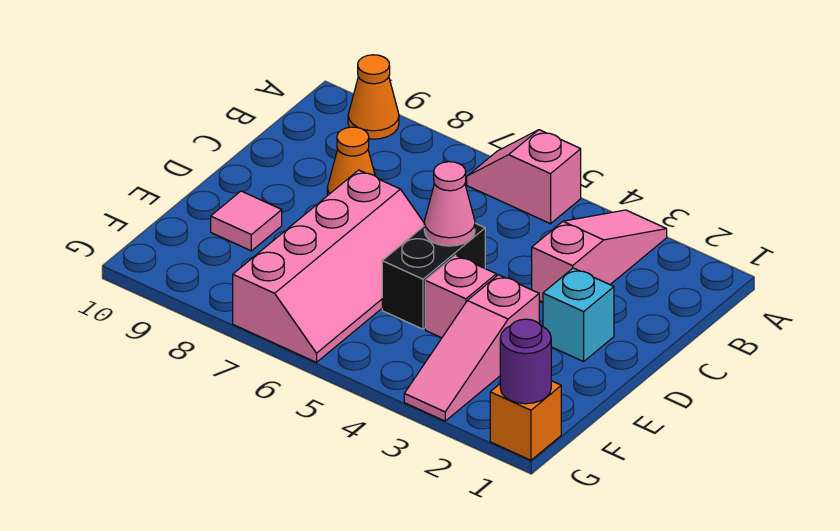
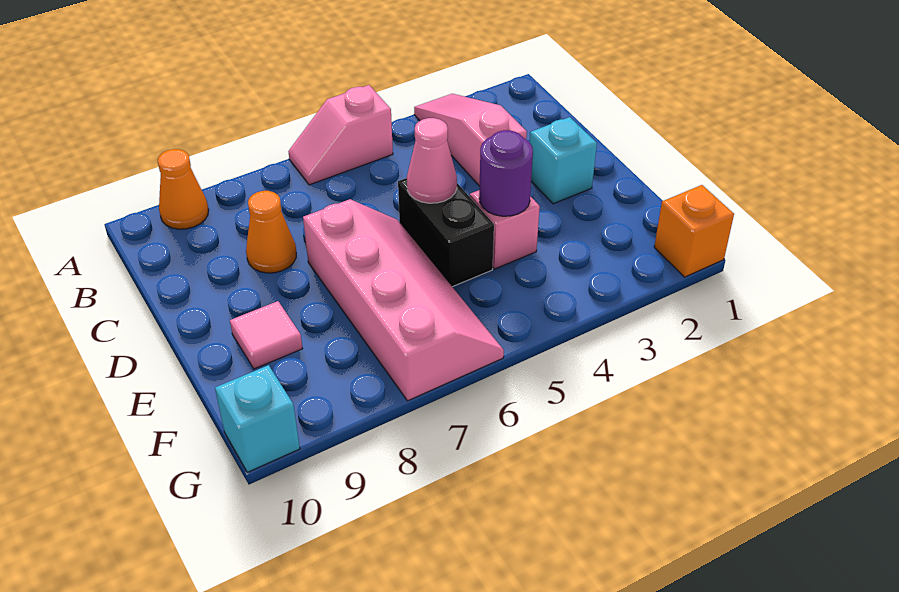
pink 1x3 slope [404,275,539,421] -> none
purple 1x1 round brick [500,319,551,404] -> purple 1x1 round brick moved to [479,130,533,216]
none -> cyan 1x1 brick [215,365,300,472]

